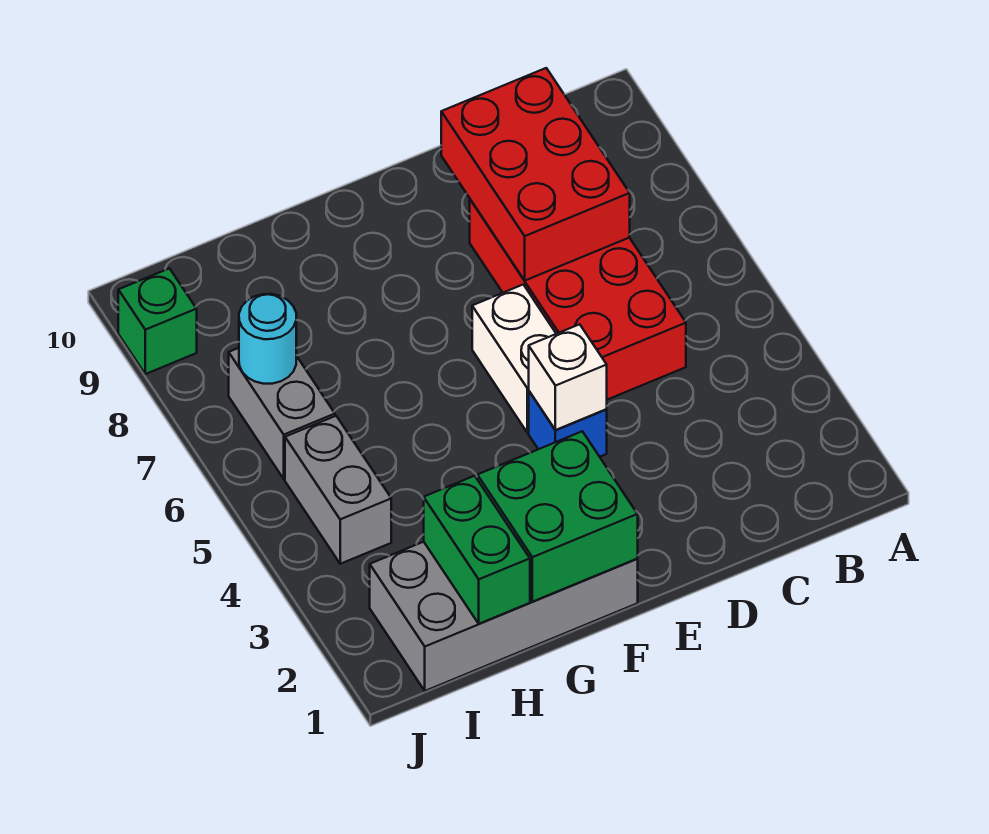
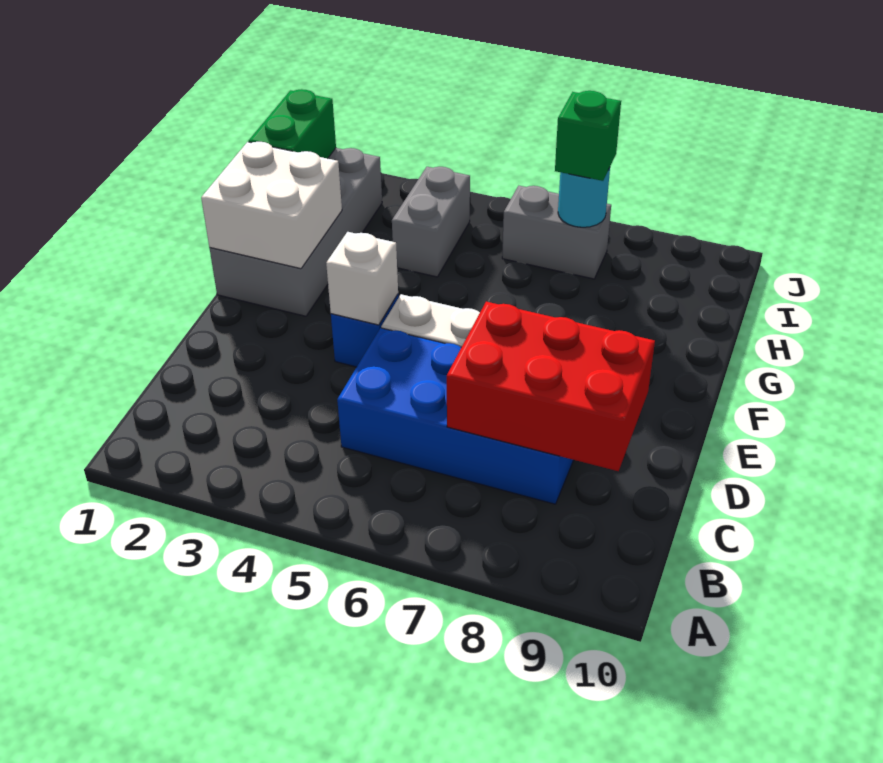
red 2x4 brick [470,200,686,400] -> blue 2x4 brick [337,328,573,504]
green 2x2 brick [477,431,638,602] -> white 2x2 brick [201,142,342,269]
green 1x2 brick [424,476,530,624] -> green 1x2 brick turned to [249,89,336,159]
grey 1x2 brick [285,416,391,564] -> grey 1x2 brick turned to [392,167,470,277]
green 1x1 brick [118,268,197,374] -> green 1x1 brick moved to [555,91,621,181]

